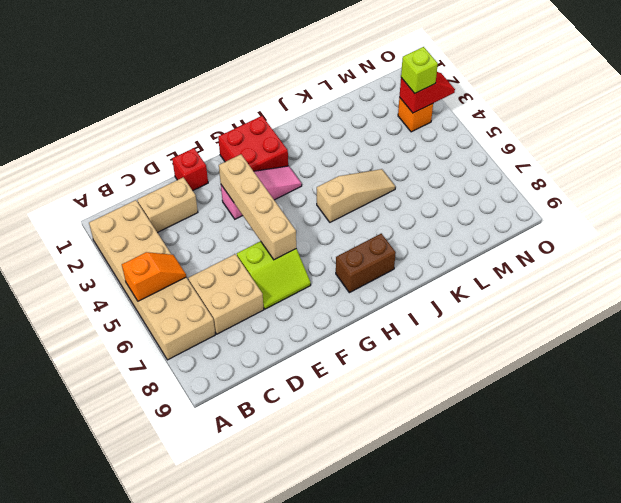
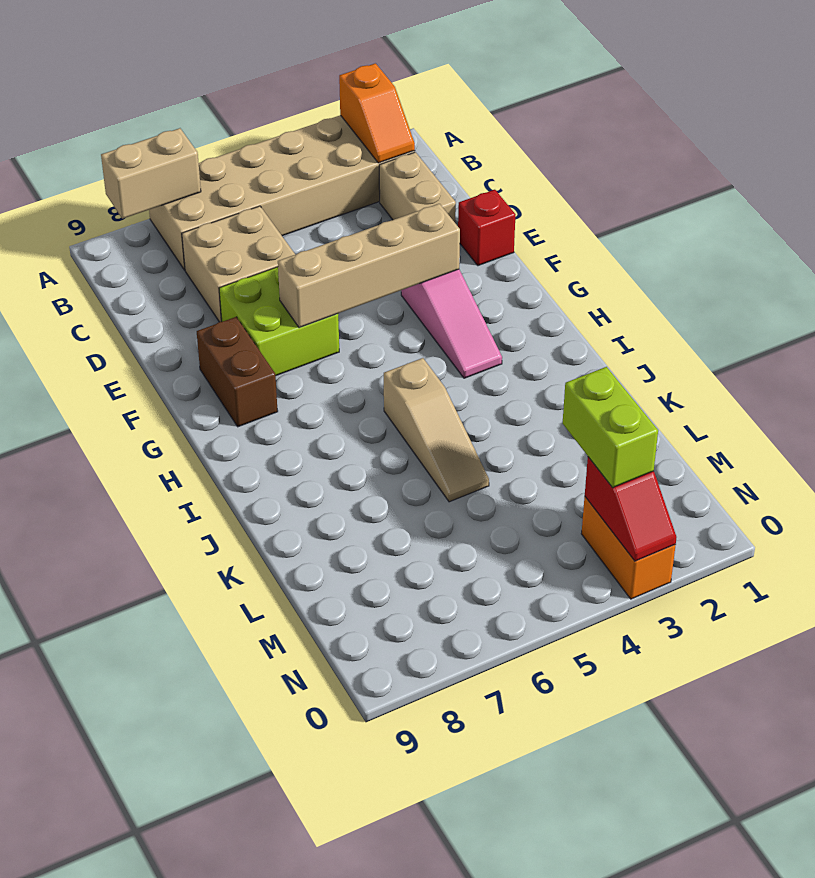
orange 1x2 slope [122,252,186,301] -> orange 1x2 slope moved to [339,63,415,163]
none -> tan 1x2 brick [101,128,201,219]
lime 2x2 slope [237,241,311,309] -> lime 2x2 brick [219,267,339,376]
red 2x2 brick [218,116,288,171] -> none
brown 1x2 brick [336,234,396,293] -> brown 1x2 brick moved to [197,317,278,427]
orange 1x1 brick [398,97,433,132] -> orange 1x2 brick [581,497,676,599]
lime 1x1 brick [401,47,438,93] -> lime 1x2 brick [563,367,658,488]

